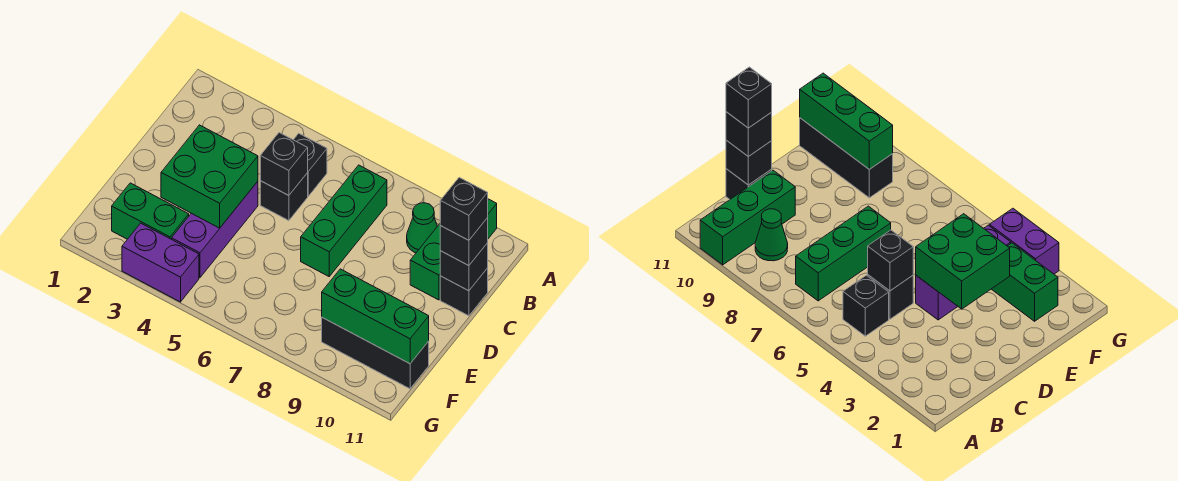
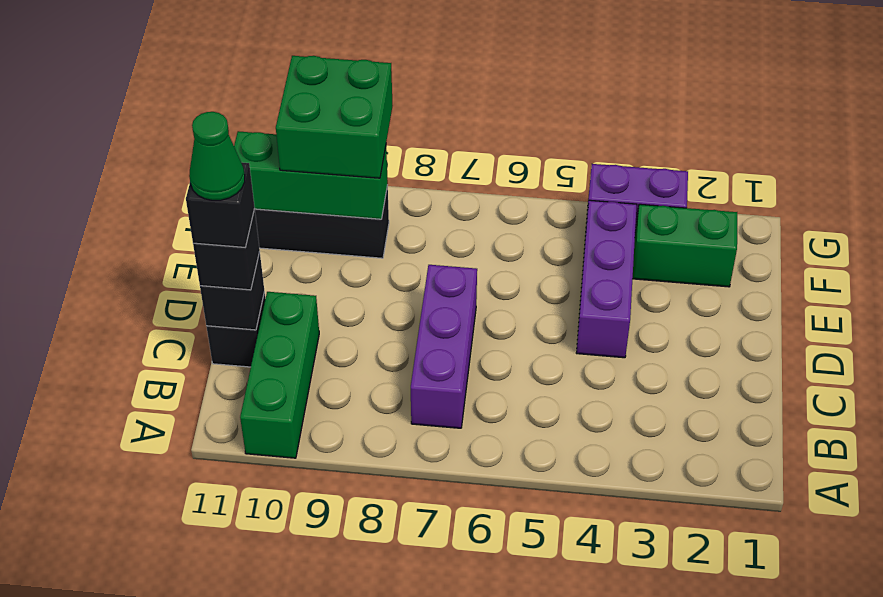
black 1x1 brick [293,133,327,196] -> none
green 1x3 brick [301,165,387,276] -> purple 1x3 brick [411,265,477,428]
green 1x1 cone [407,203,437,253] -> green 1x1 cone moved to [189,112,245,200]
black 1x1 brick [260,173,308,221] -> none
black 1x1 brick [260,133,308,196] -> none
green 2x2 brick [161,125,258,228] -> green 2x2 brick moved to [276,56,393,178]

